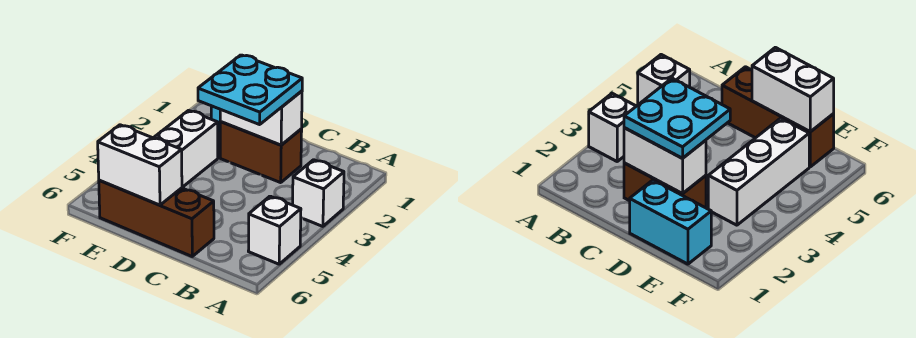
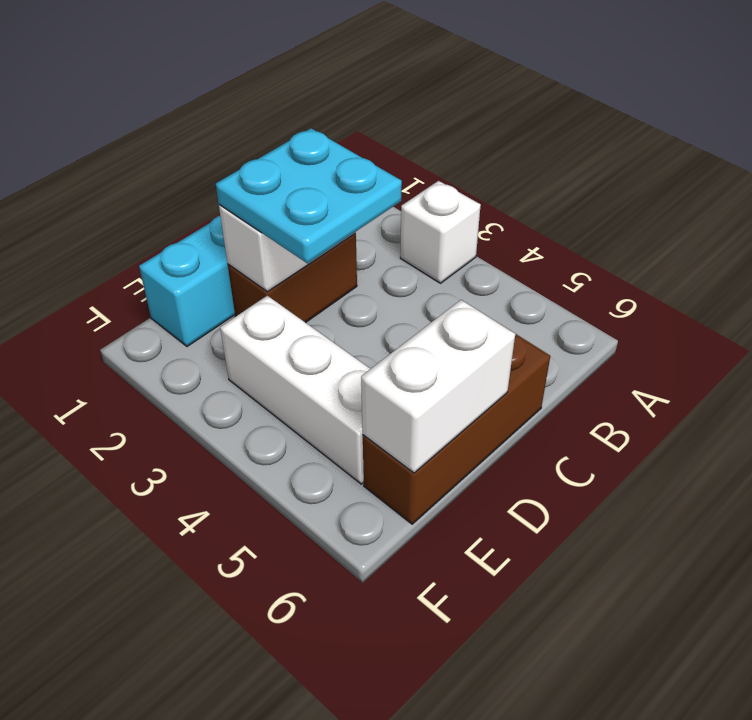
white 1x1 brick [249,196,301,264] -> none

